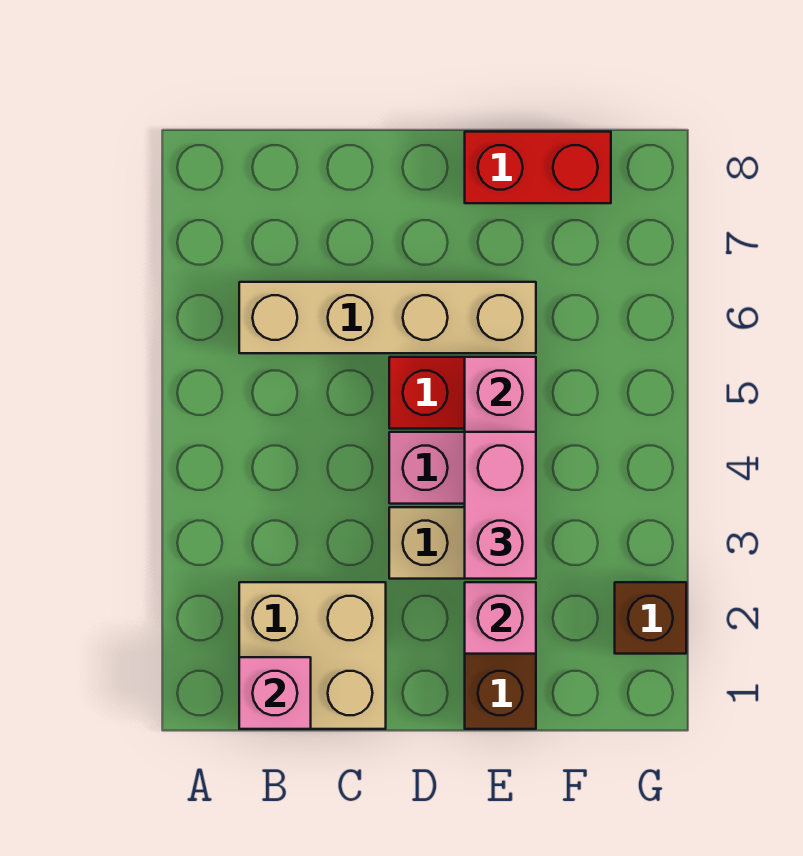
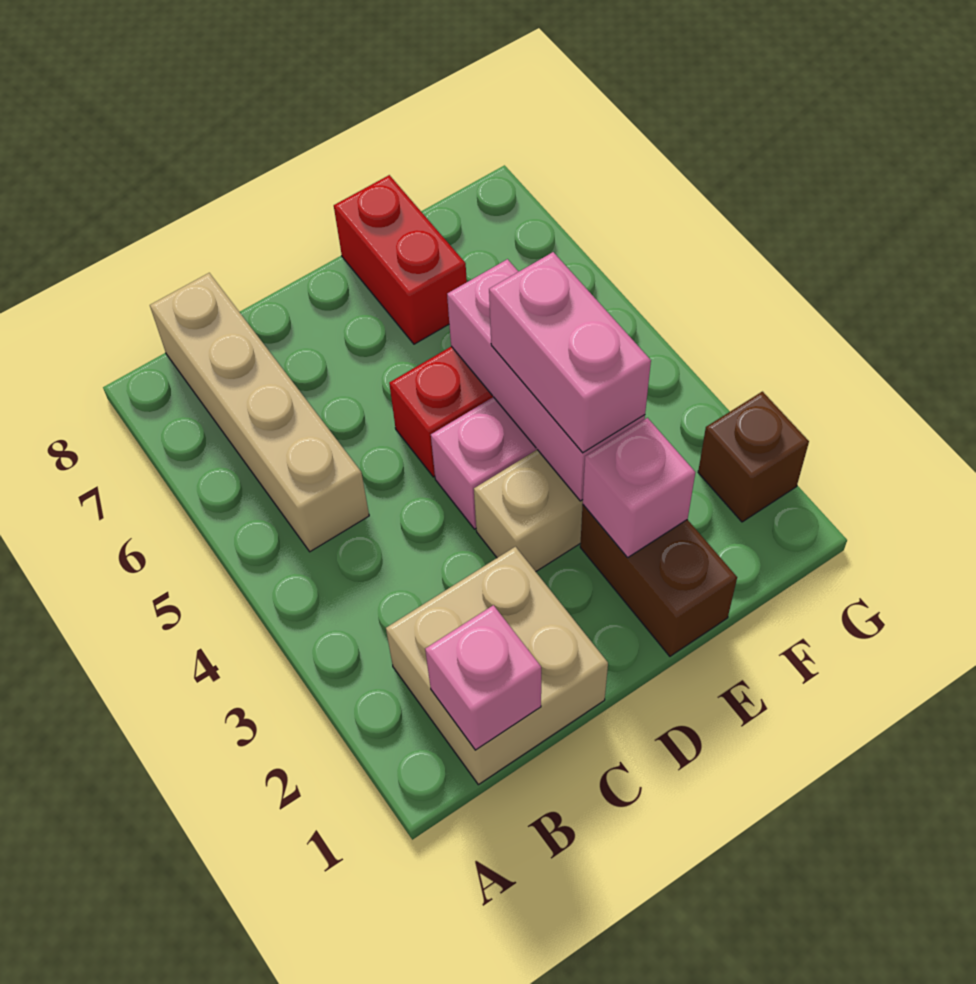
tan 1x4 brick [239,282,536,353] -> tan 1x4 brick turned to [150,273,369,552]
red 1x2 brick [465,132,611,203] -> red 1x2 brick turned to [334,175,467,344]

